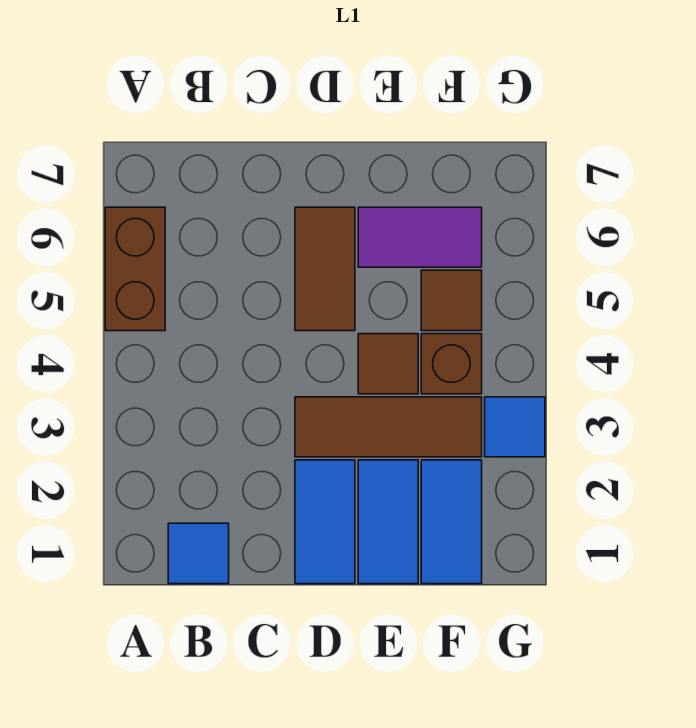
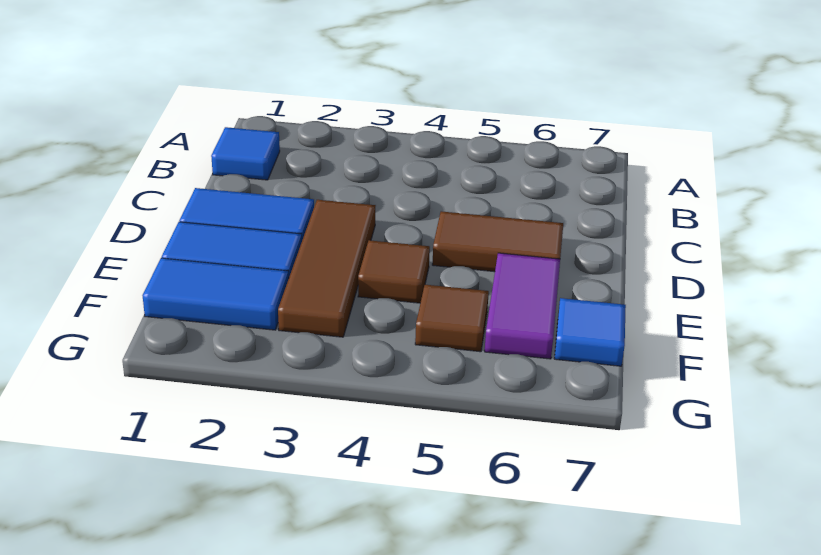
brown 1x2 brick [105,207,165,331] -> none
brown 1x1 brick [421,334,482,394] -> none
blue 1x1 tile [485,397,545,457] -> blue 1x1 tile moved to [554,298,626,366]

